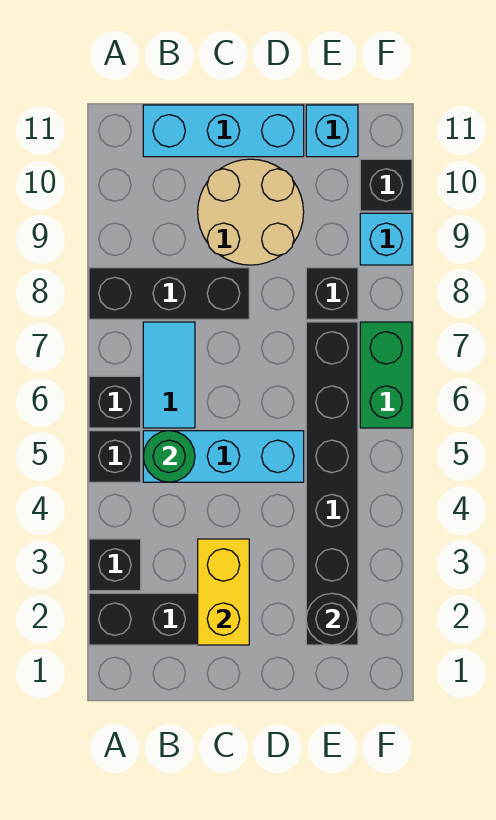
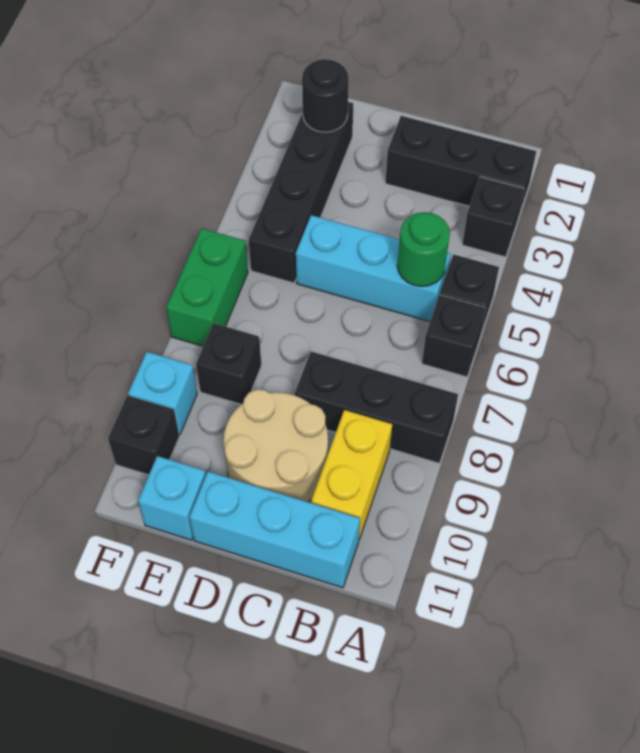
cyan 1x2 tile [143,322,195,428] -> none
yellow 1x2 brick [198,539,249,645] -> yellow 1x2 brick moved to [311,410,392,540]
black 1x6 brick [306,322,358,645] -> black 1x4 brick [249,102,353,283]

